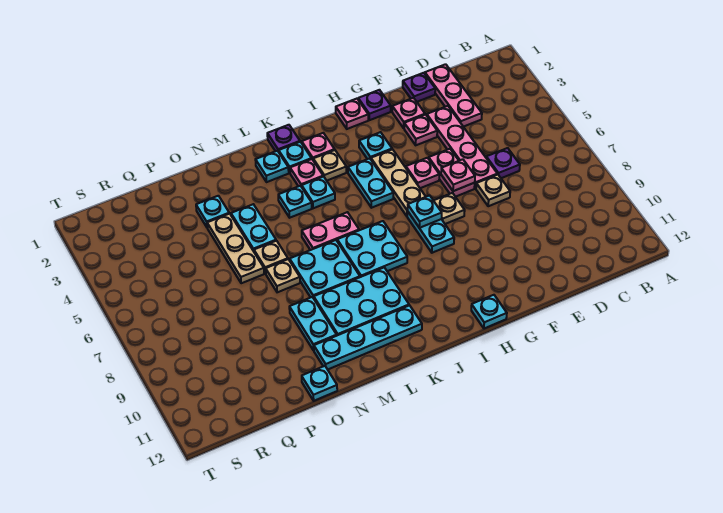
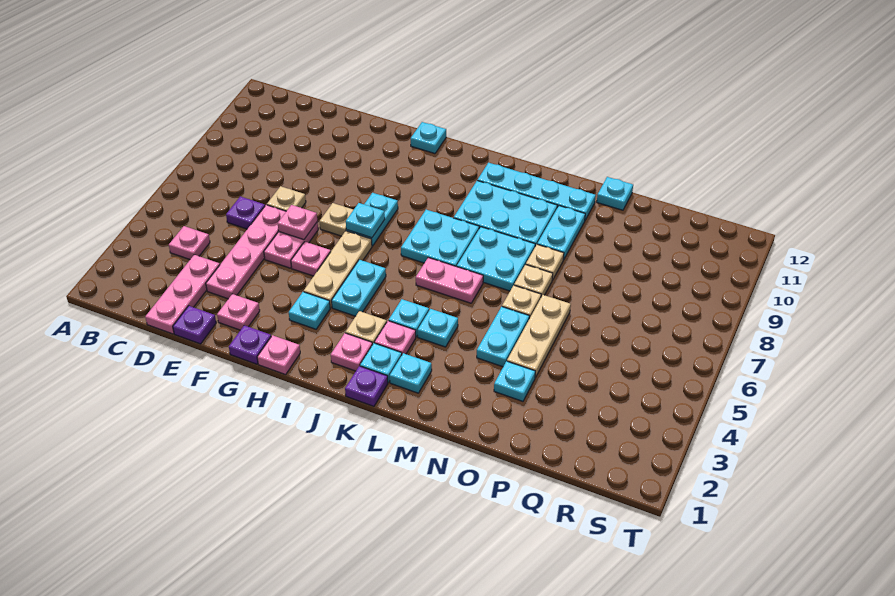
pink 1x1 plate [404,115,437,145] -> pink 1x1 plate moved to [169,226,210,259]
none -> tan 1x1 plate [526,244,564,280]

